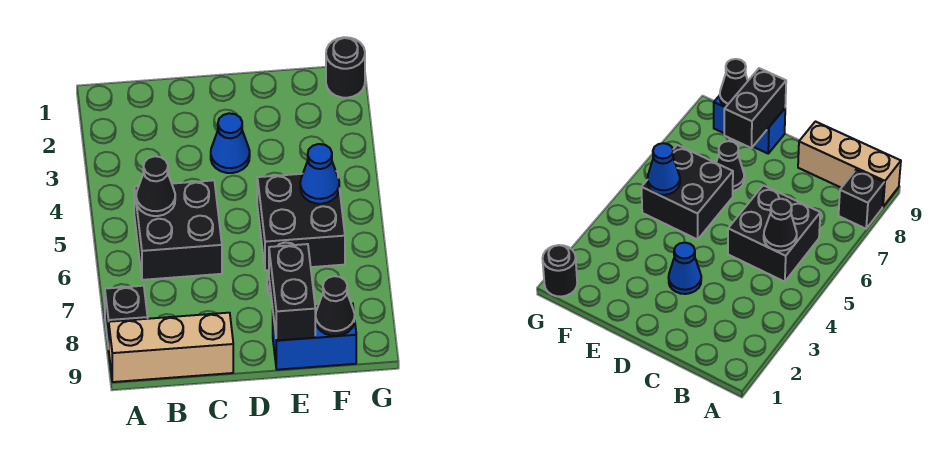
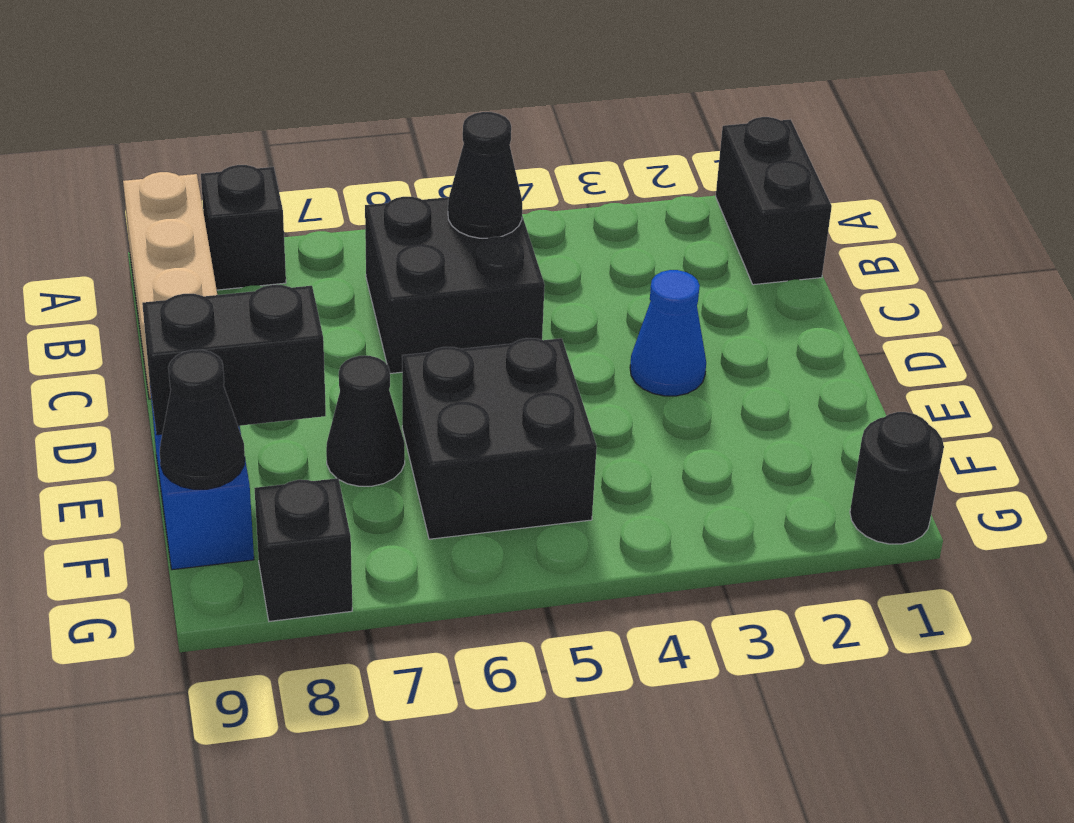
none -> black 1x2 brick [716,117,832,285]
blue 1x1 cone [300,144,339,204] -> none
none -> black 1x1 brick [254,478,352,621]

